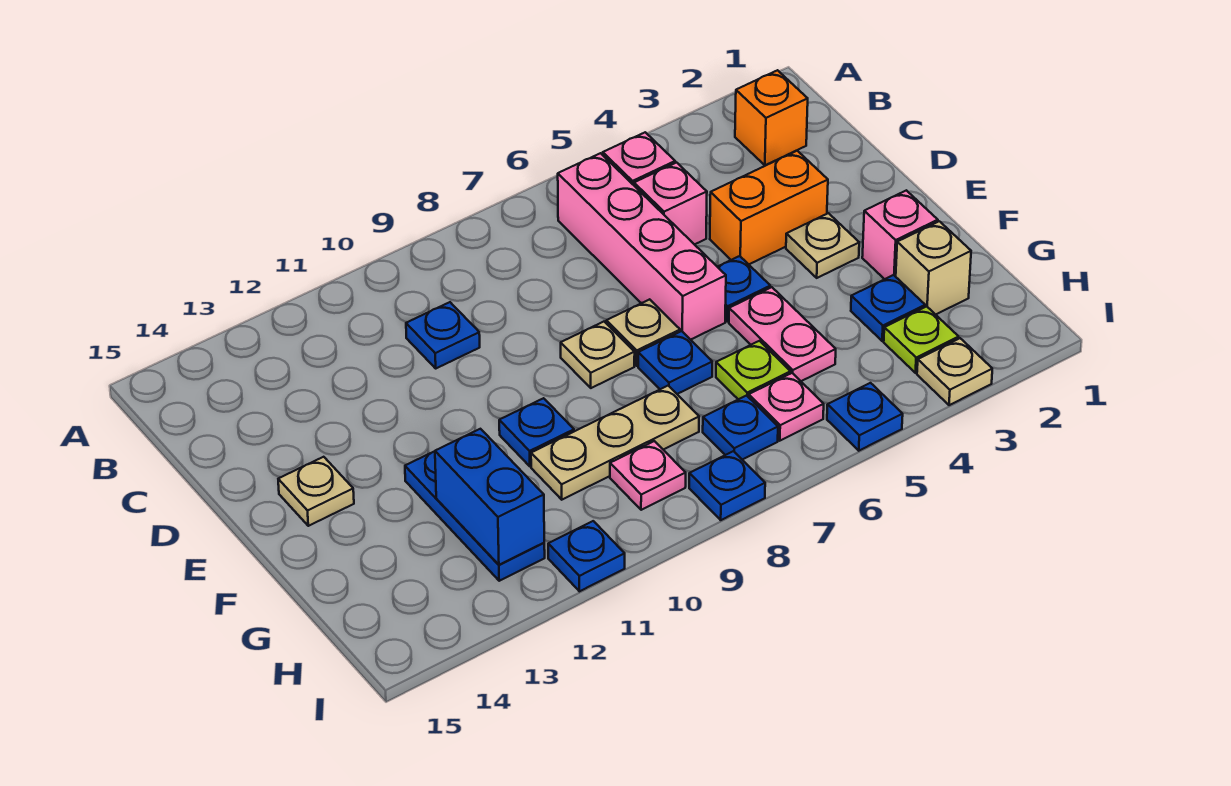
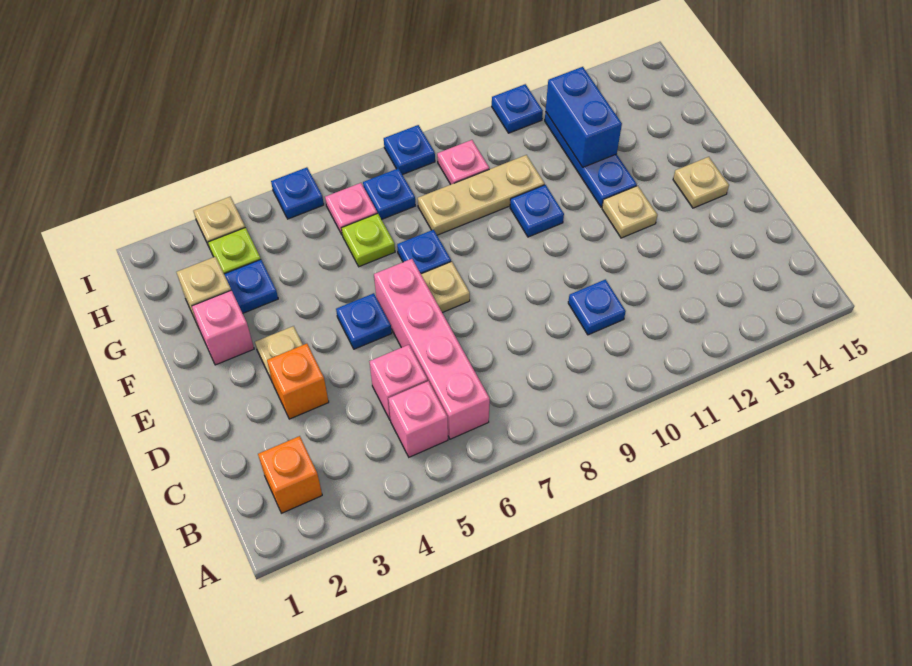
orange 1x2 brick [710,151,828,264] -> orange 1x1 brick [267,344,329,419]
tan 1x1 plate [561,322,635,388] -> tan 1x1 plate moved to [602,186,657,238]
pink 1x2 plate [729,287,836,381] -> none

